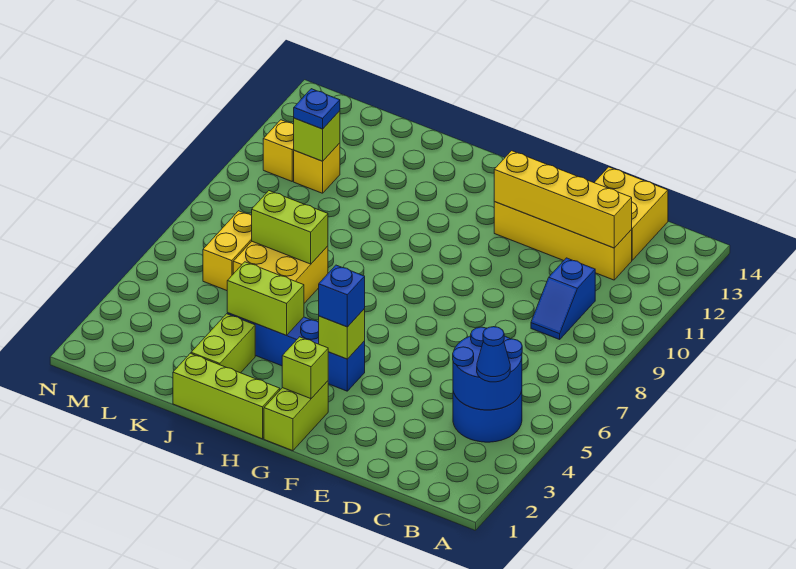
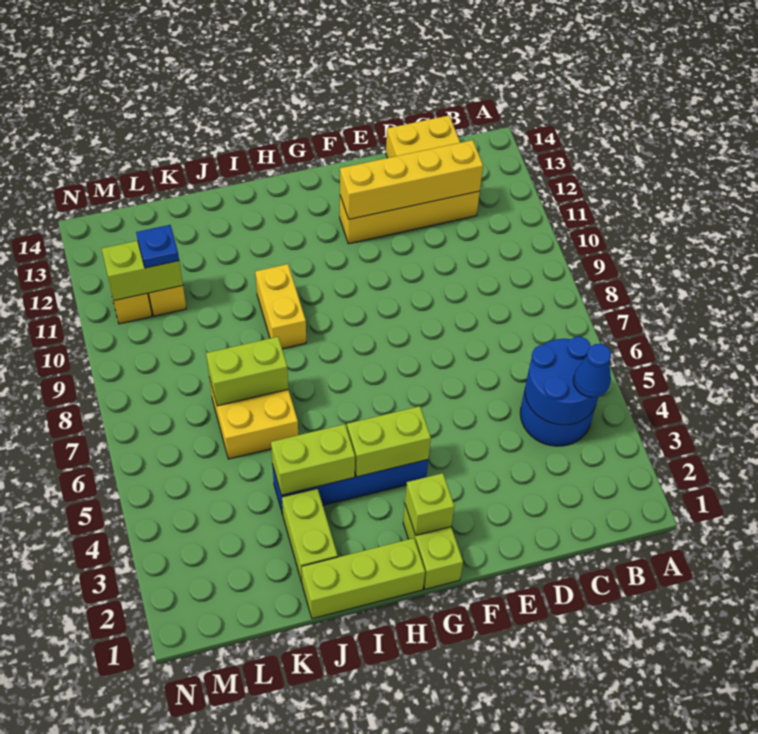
blue 1x2 slope [531,258,595,339] -> none
lime 1x1 brick [319,309,365,359] -> lime 1x2 brick [347,406,431,477]
blue 1x1 brick [319,265,365,327] -> none
yellow 1x2 brick [203,211,252,291] -> yellow 1x2 brick moved to [255,264,306,349]
lime 1x1 brick [294,111,340,161] -> lime 1x2 brick [102,241,183,301]

